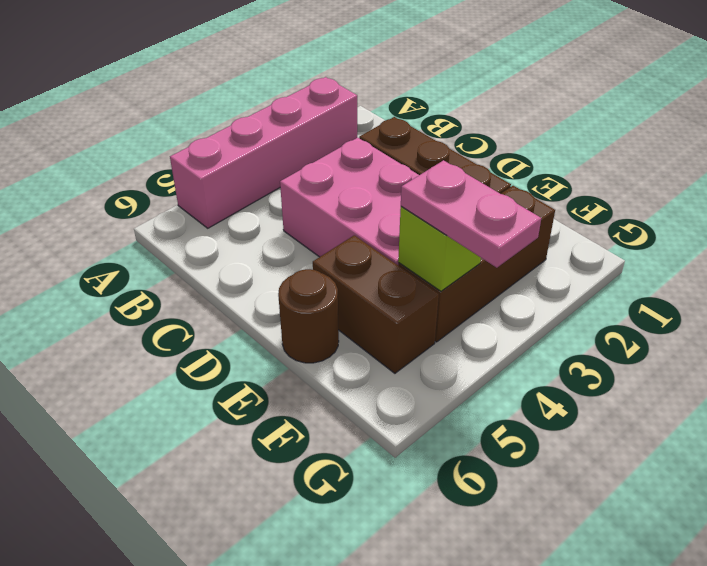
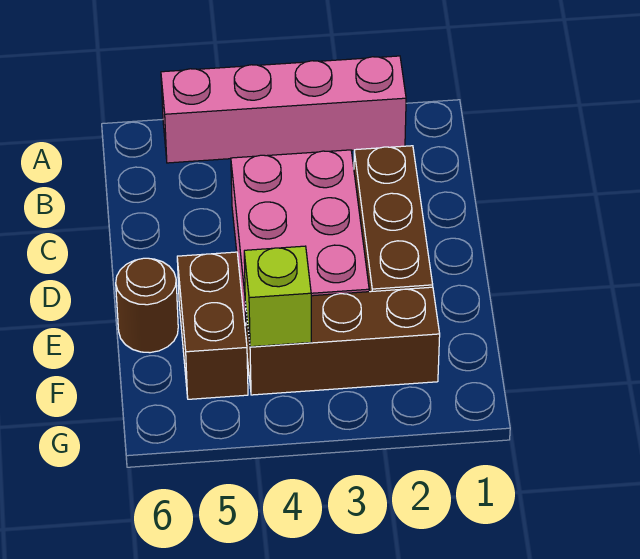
pink 1x2 plate [401,160,541,268] -> none

